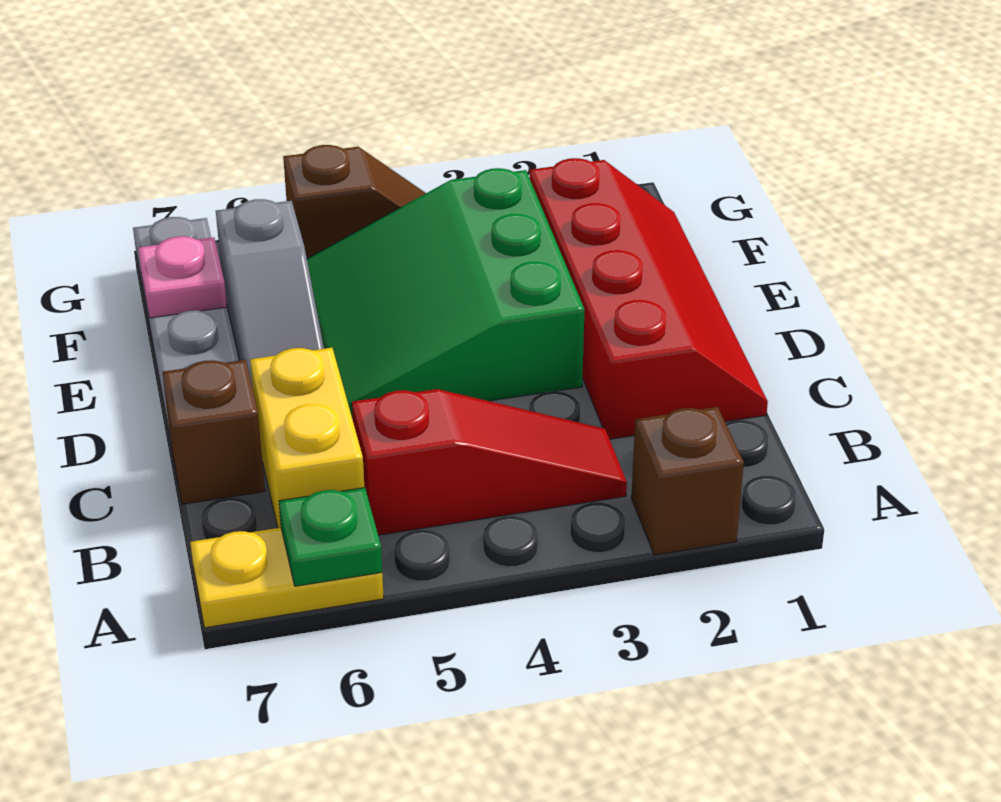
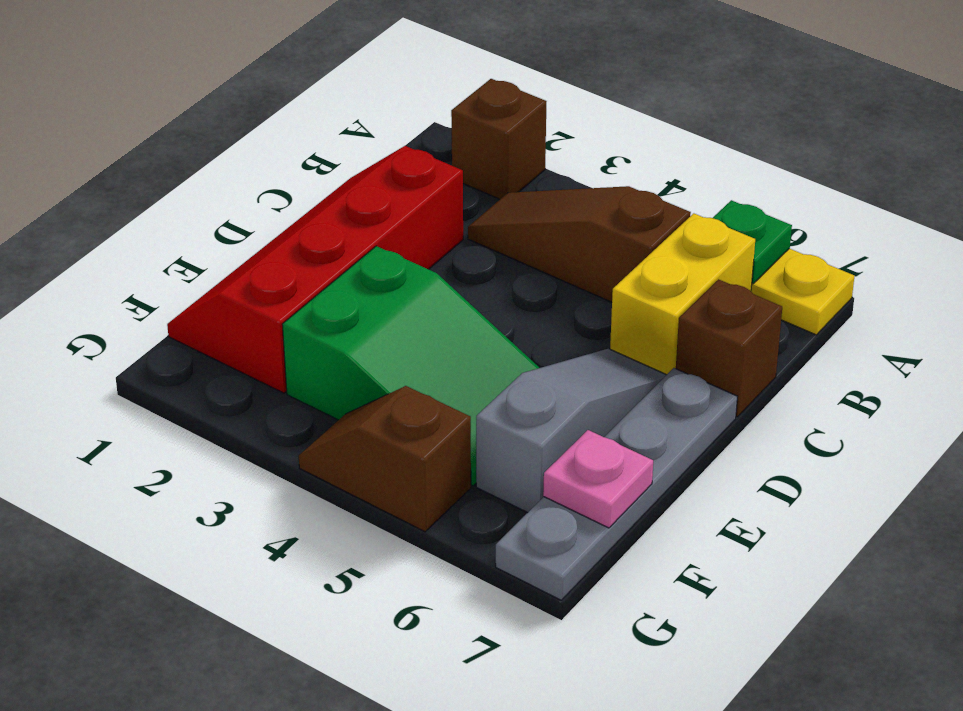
red 1x3 slope [352,389,627,535] -> brown 1x3 slope [468,186,691,302]
green 3x3 slope [307,168,585,420] -> green 2x3 slope [282,246,539,486]

